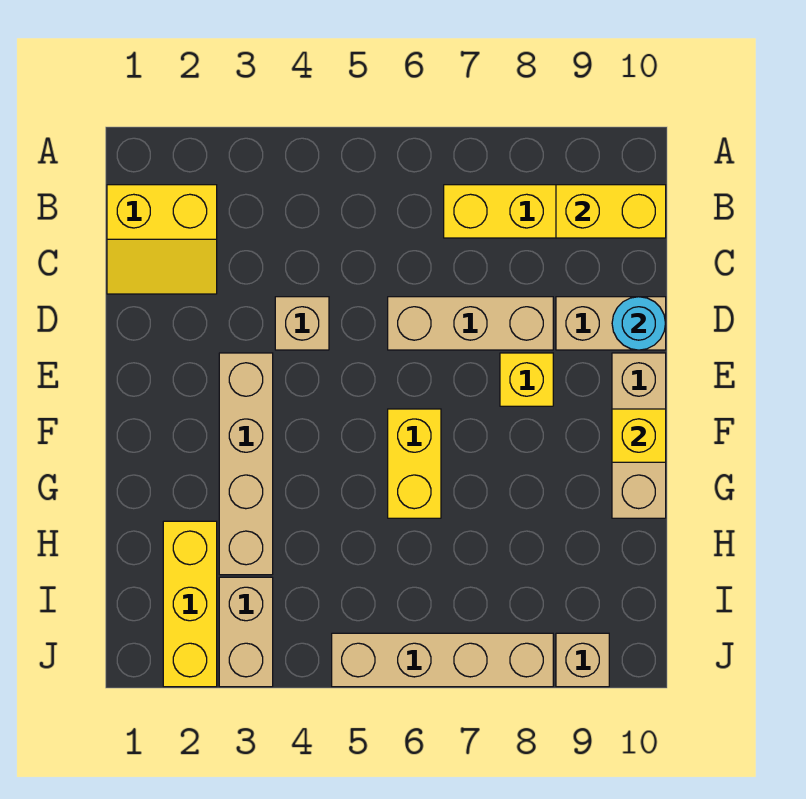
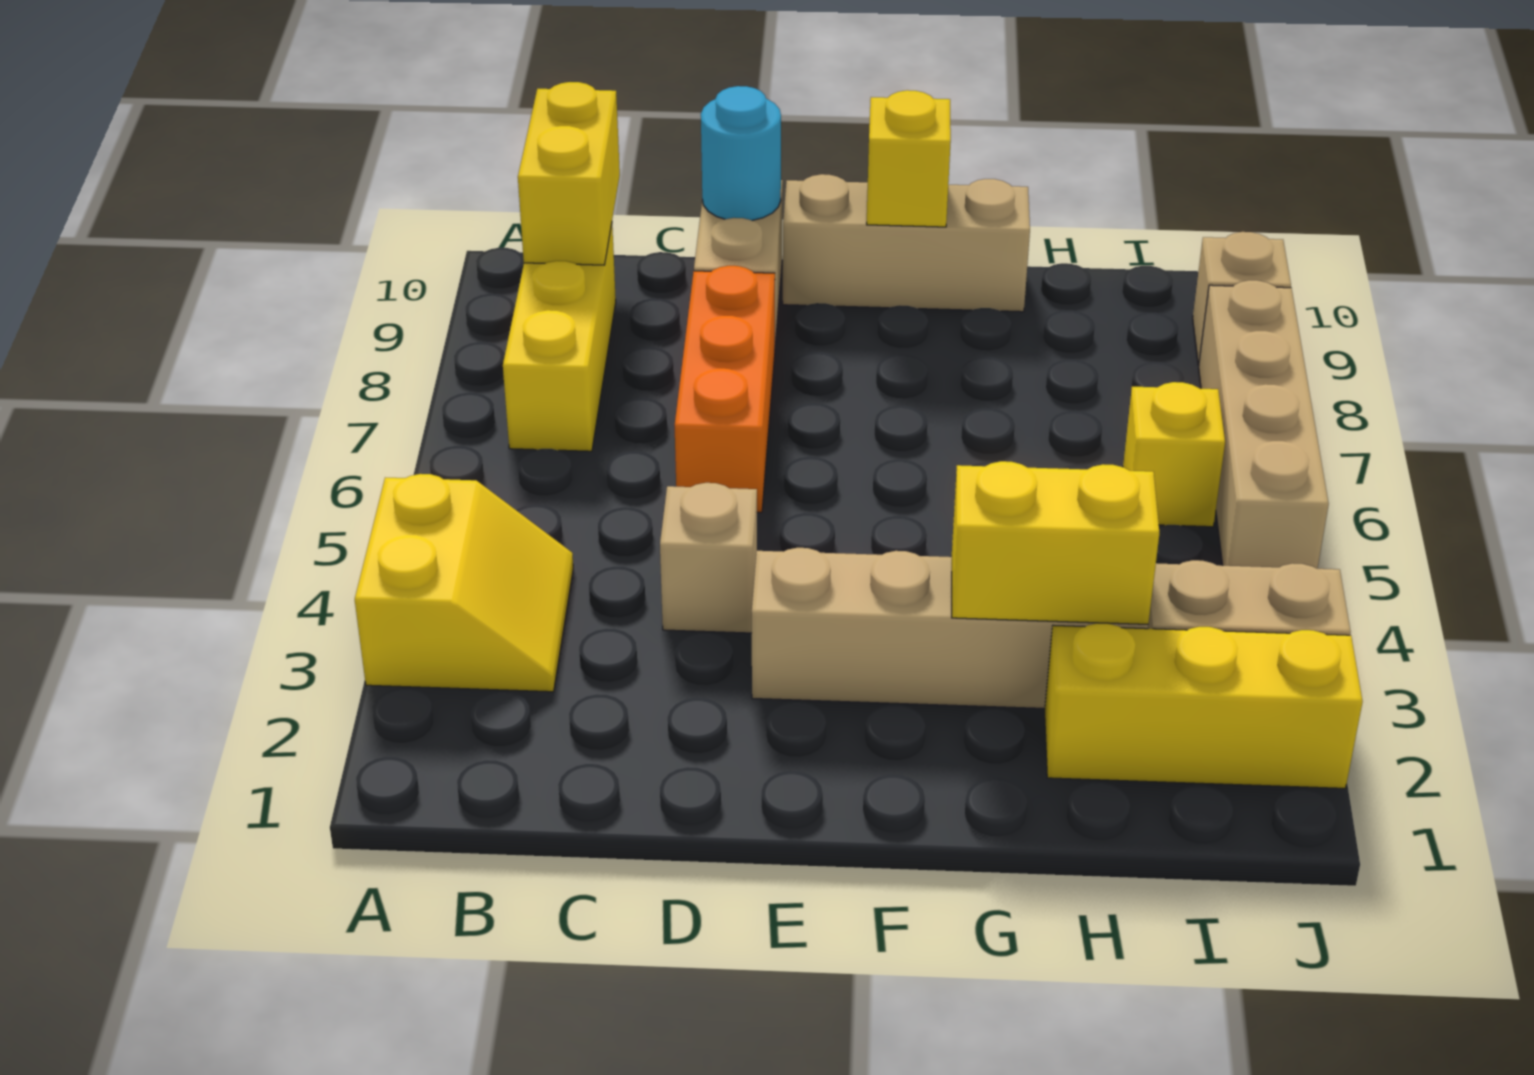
yellow 2x2 slope [107,185,217,294] -> yellow 2x2 slope moved to [355,474,573,692]
tan 1x3 brick [388,297,553,350] -> orange 1x3 brick [675,266,775,512]
yellow 1x1 brick [500,353,553,406] -> yellow 1x1 brick moved to [1123,382,1225,527]
yellow 1x2 brick [388,409,441,518] -> yellow 1x2 brick moved to [952,461,1159,624]

